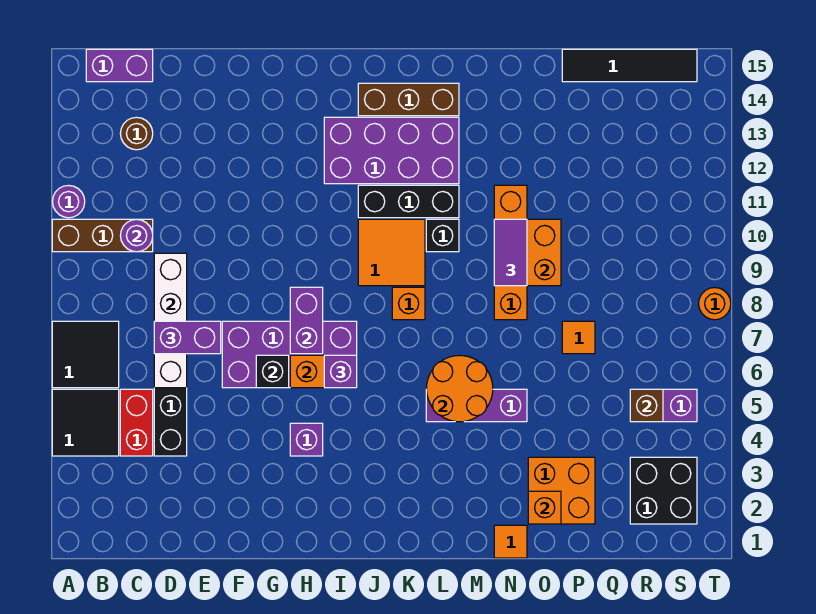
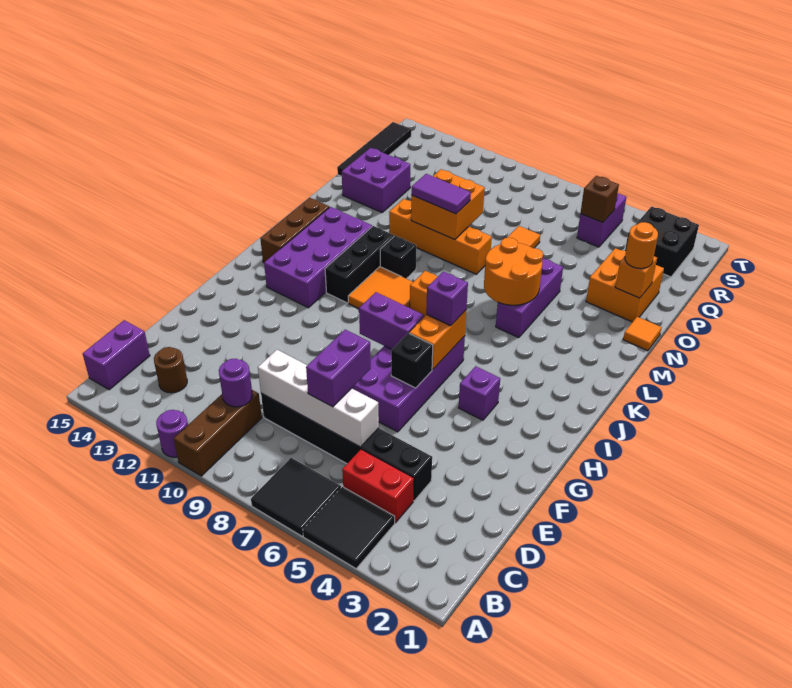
none -> purple 2x2 brick [342,148,410,212]
orange 1x1 round brick [699,287,731,320] -> orange 1x1 round brick moved to [625,222,658,269]

